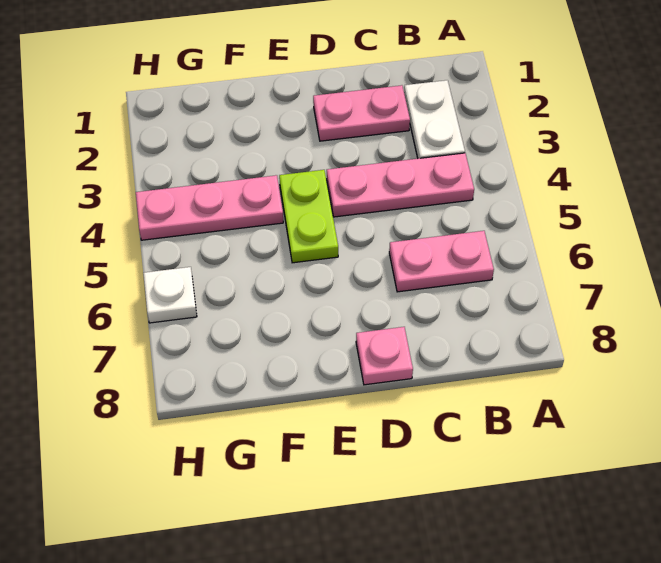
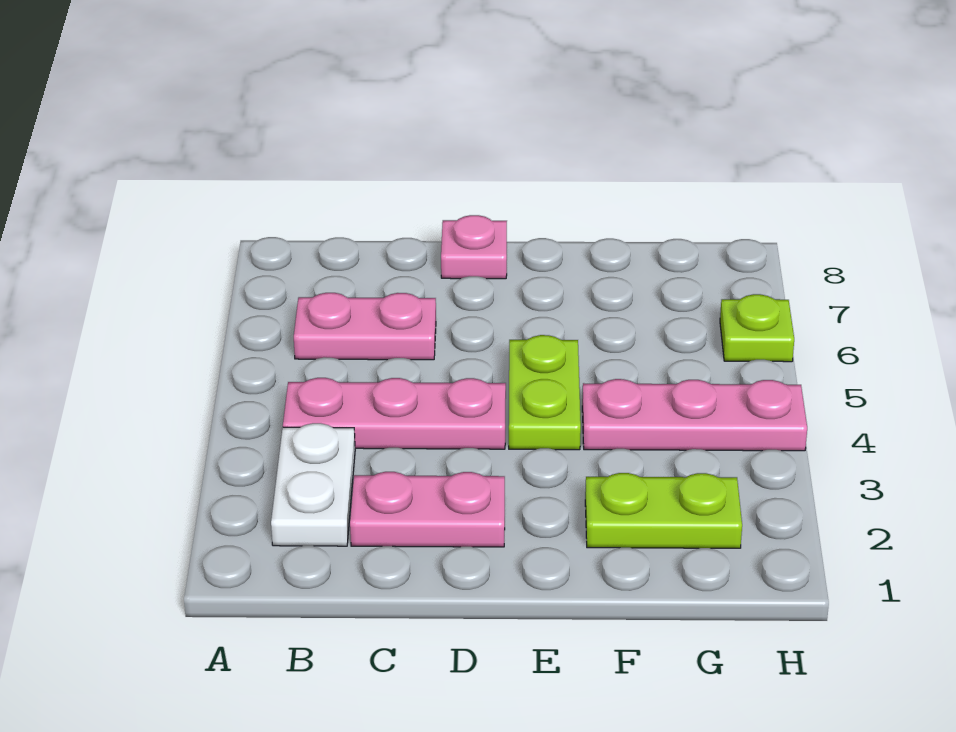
none -> lime 1x2 plate [585,473,742,548]
white 1x1 plate [143,267,197,323] -> lime 1x1 plate [720,294,794,362]

